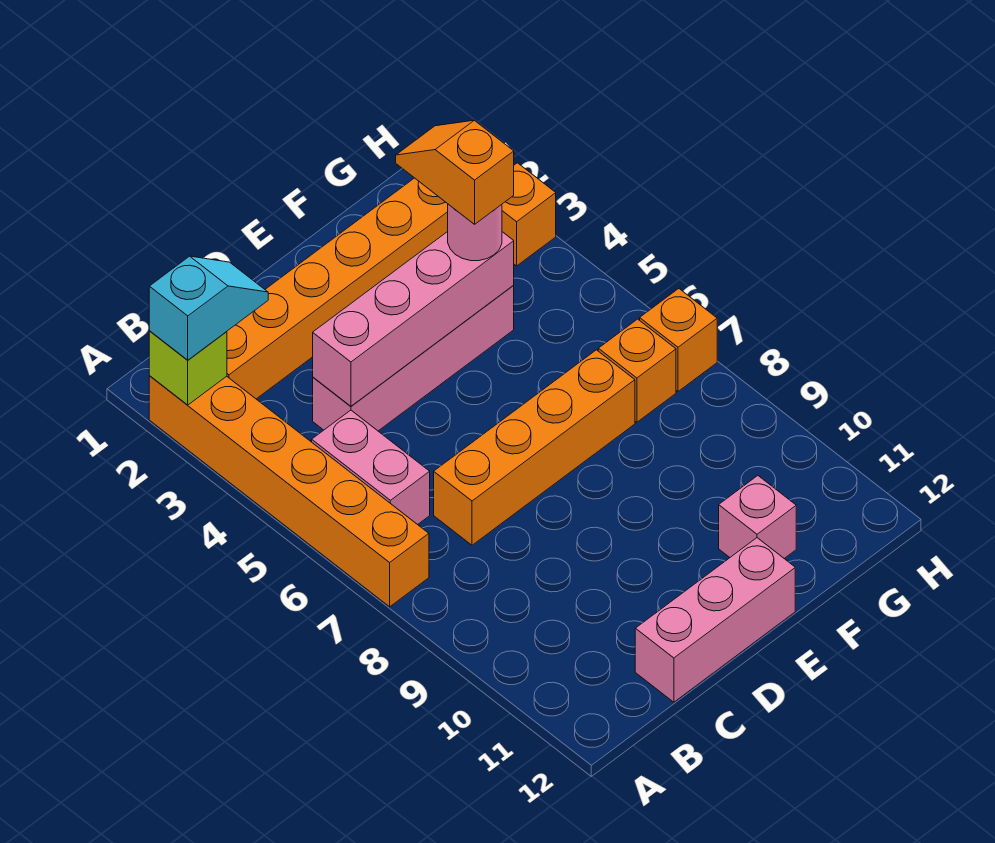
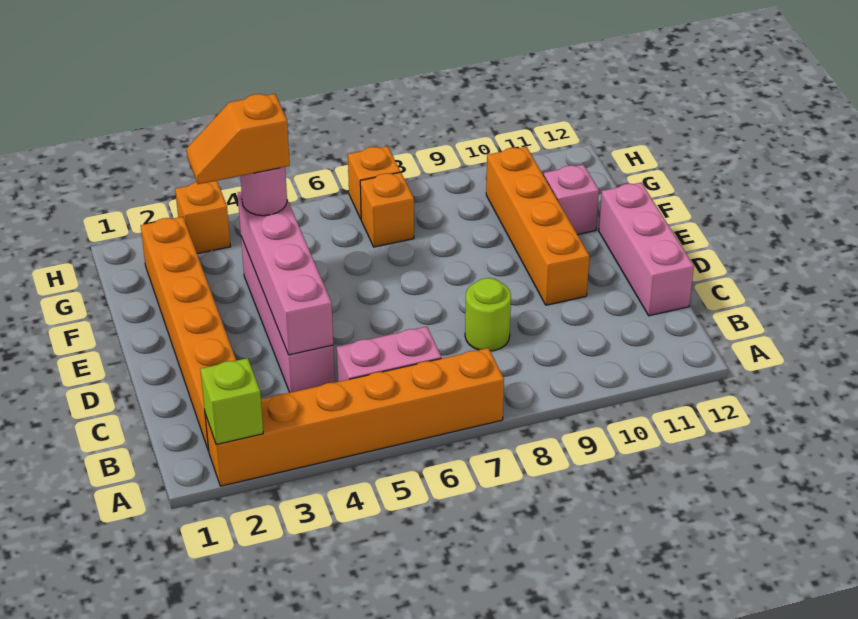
cyan 1x2 slope [149,256,268,360] -> none
orange 1x4 brick [434,350,635,545] -> orange 1x4 brick moved to [486,147,589,305]
none -> lime 1x1 round brick [465,278,511,351]

